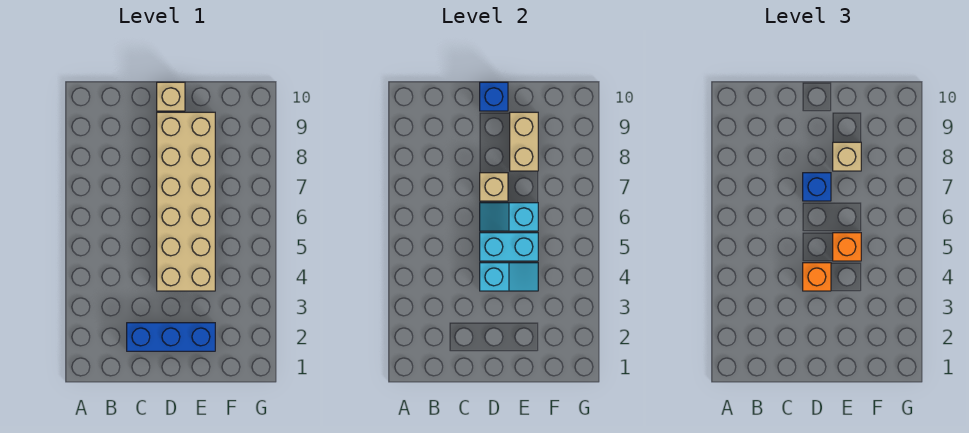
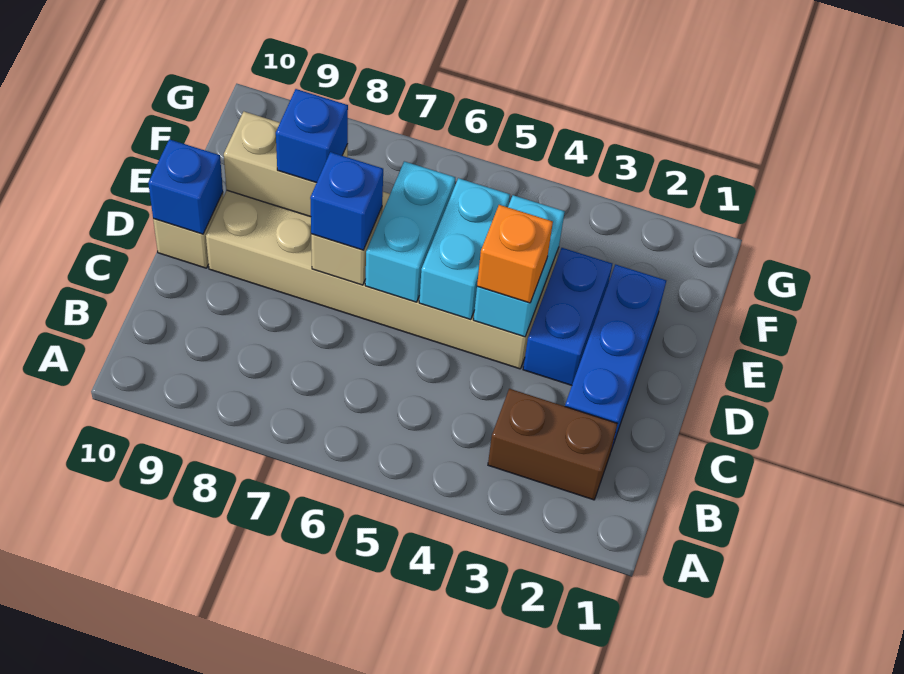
none -> brown 1x2 brick [488,389,617,500]
none -> blue 1x2 brick [523,248,612,385]
cyan 1x2 slope [480,263,538,291] -> cyan 1x2 brick [474,195,565,337]
cyan 1x2 slope [480,203,538,231] -> cyan 1x2 brick [365,161,455,302]
orange 1x1 brick [833,233,861,261] -> none
tan 1x1 brick [833,142,861,171] -> blue 1x1 brick [276,89,348,183]

